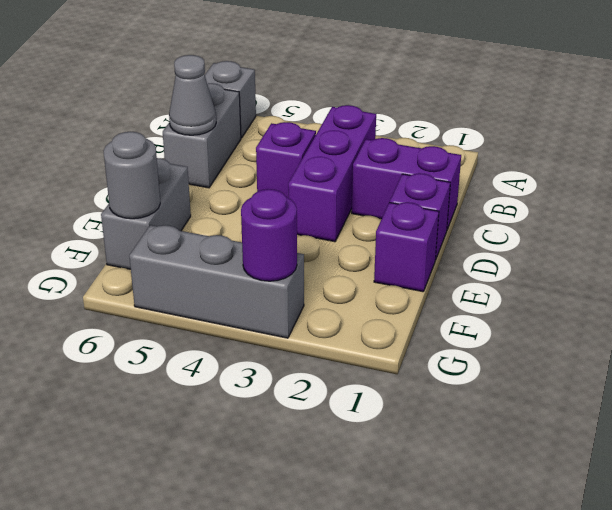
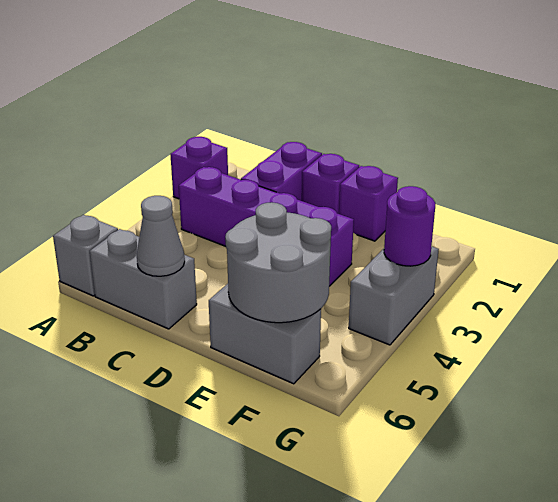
purple 1x3 brick [288,105,376,242] -> purple 1x4 brick [179,167,354,286]
purple 1x1 brick [256,122,316,198] -> purple 1x1 brick moved to [170,137,228,199]
grey 1x1 round brick [104,132,160,219] -> grey 2x2 round brick [225,202,331,323]
grey 1x3 brick [129,225,304,338] -> grey 1x2 brick [349,246,439,345]

